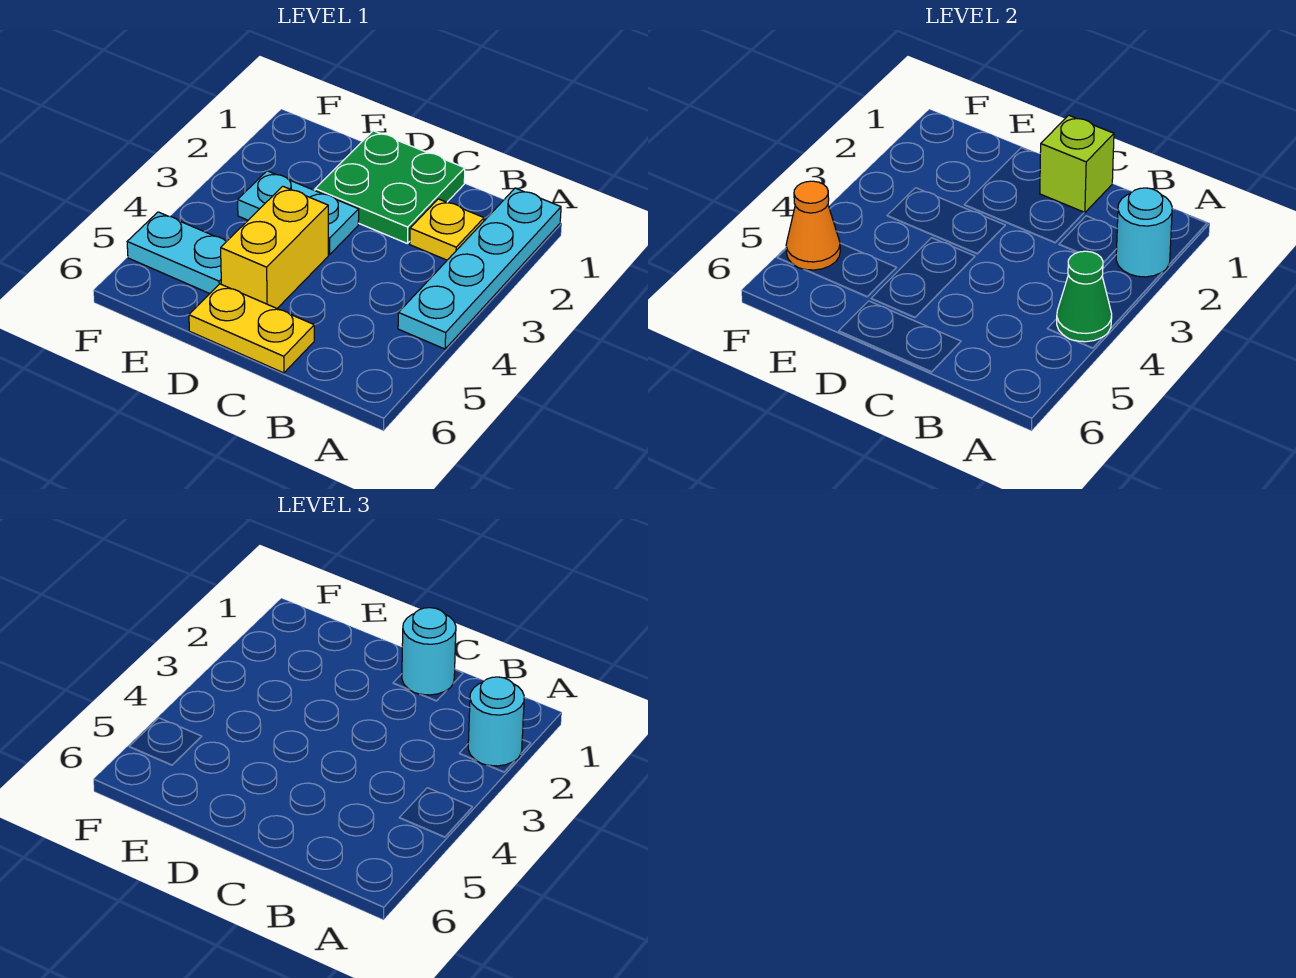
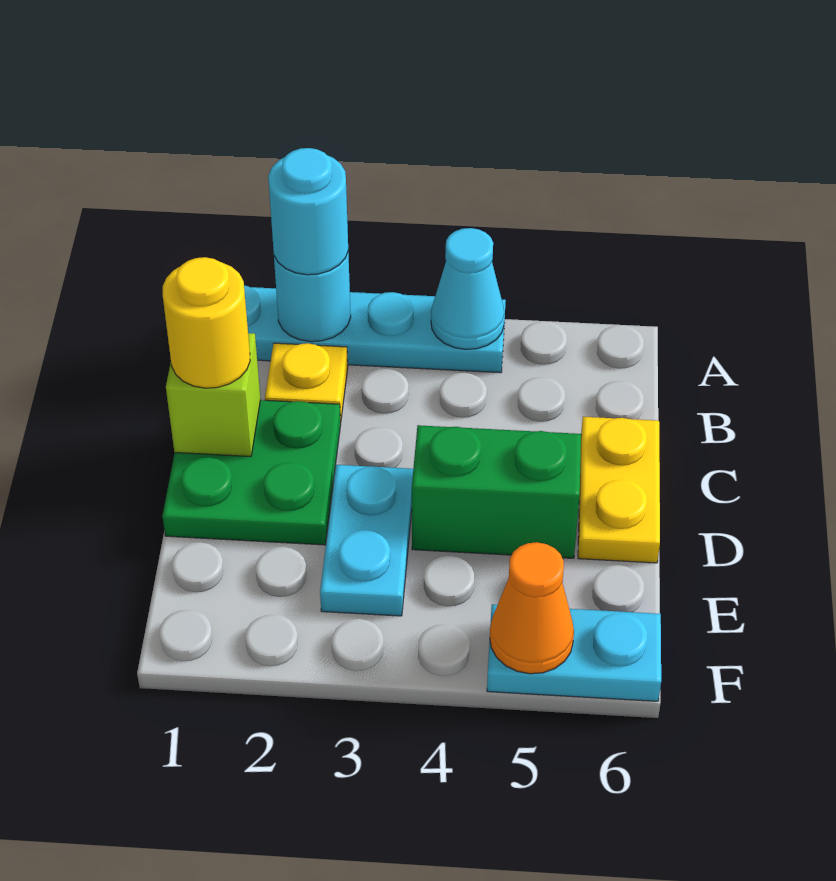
green 1x1 cone [1057,251,1112,342] -> cyan 1x1 cone [431,228,505,349]
cyan 1x1 round brick [402,608,456,695] -> yellow 1x1 round brick [163,257,250,388]
yellow 1x2 brick [221,186,328,308] -> green 1x2 brick [412,425,581,558]
cyan 1x2 plate [127,212,227,294] -> cyan 1x2 plate turned to [487,604,661,701]

